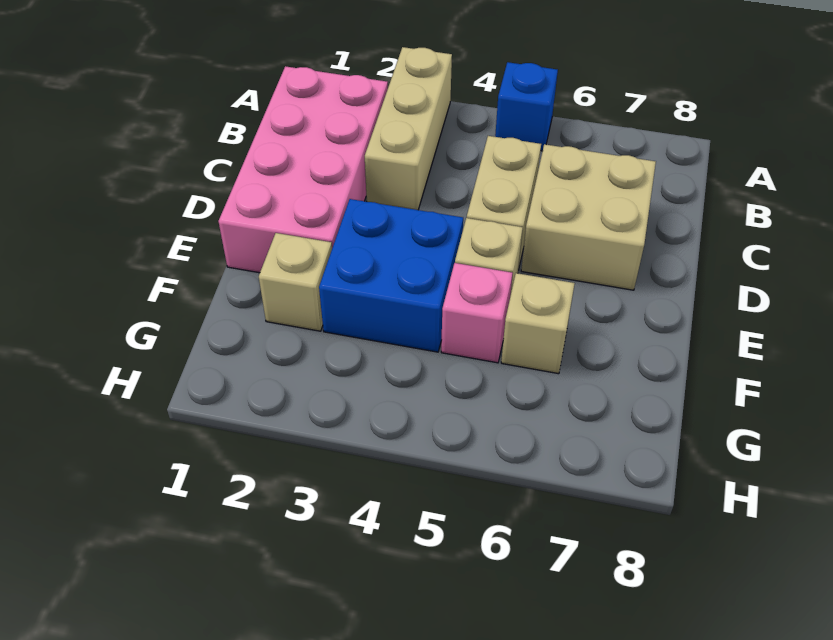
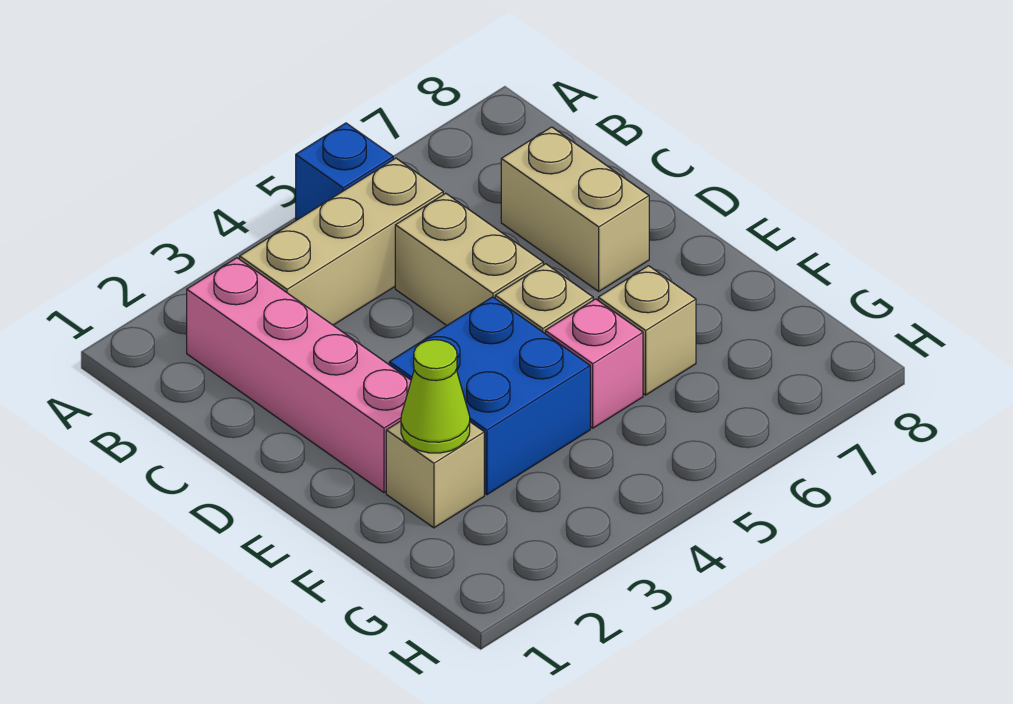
tan 1x3 brick [365,47,452,210] -> tan 1x3 brick turned to [240,158,443,325]
pink 2x4 brick [218,66,388,273] -> pink 1x4 brick [187,258,411,493]
tan 2x2 brick [521,144,656,290] -> tan 1x2 brick [501,127,649,291]
none -> lime 1x1 cone [401,340,470,453]

